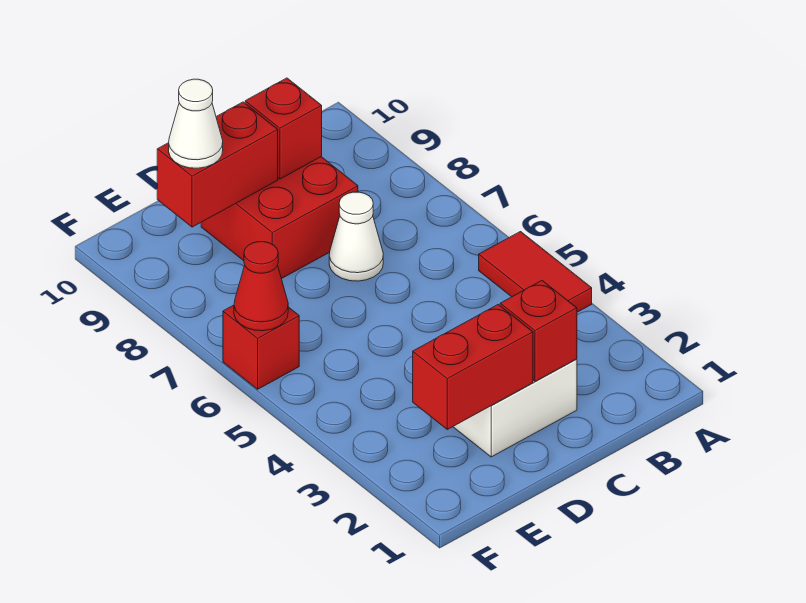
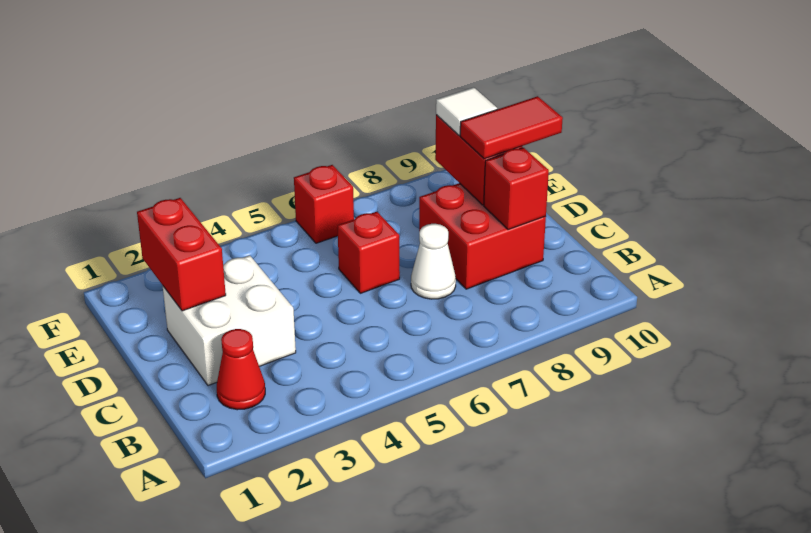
red 1x2 tile [479,232,592,312] -> red 1x2 tile moved to [460,96,563,159]
red 1x1 brick [500,281,577,381] -> red 1x1 brick moved to [338,212,400,293]
white 1x1 cone [169,79,223,168] -> white 1x1 tile [436,87,497,136]
red 1x1 cone [234,242,288,331] -> red 1x1 cone moved to [217,329,265,410]

